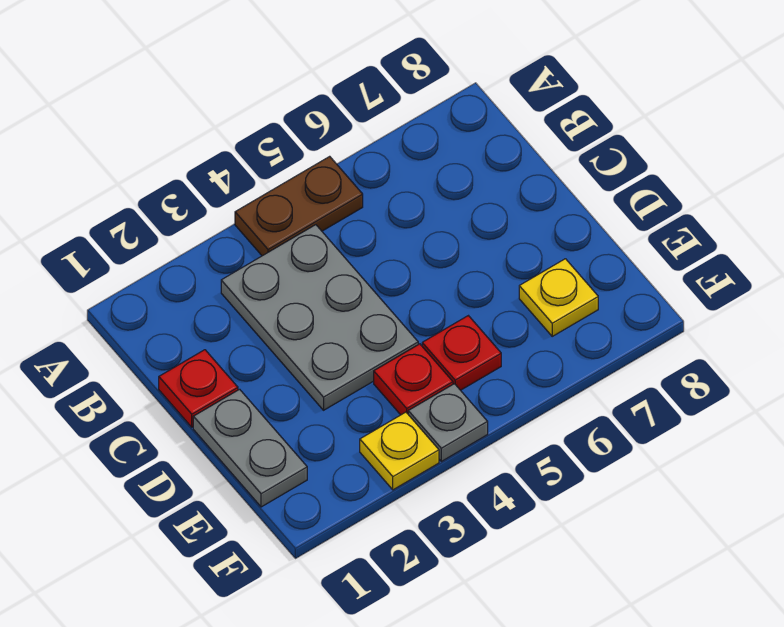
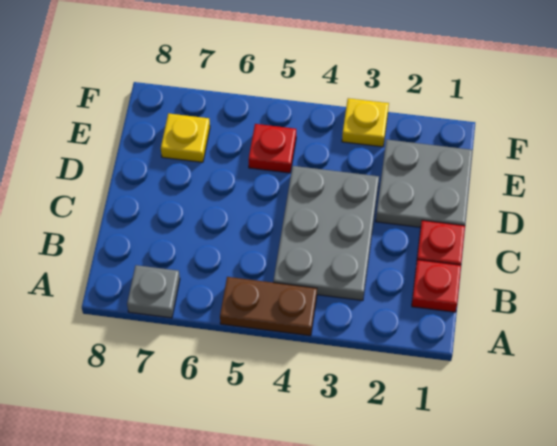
grey 1x2 plate [193,389,307,507] -> grey 2x2 plate [376,140,473,227]
red 1x1 plate [374,344,453,415] -> red 1x1 plate moved to [412,260,461,312]
grey 1x1 plate [408,384,488,461] -> grey 1x1 plate moved to [127,265,180,318]

